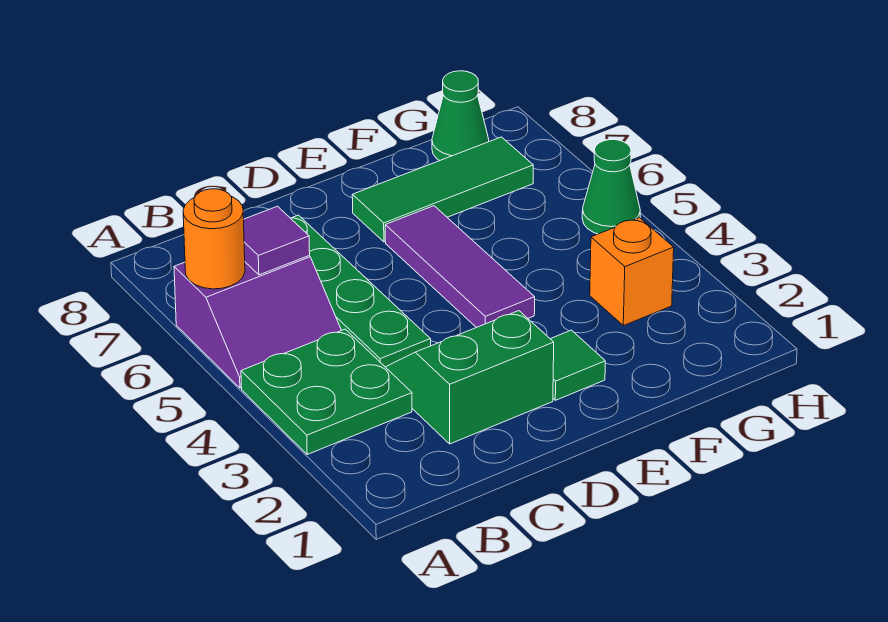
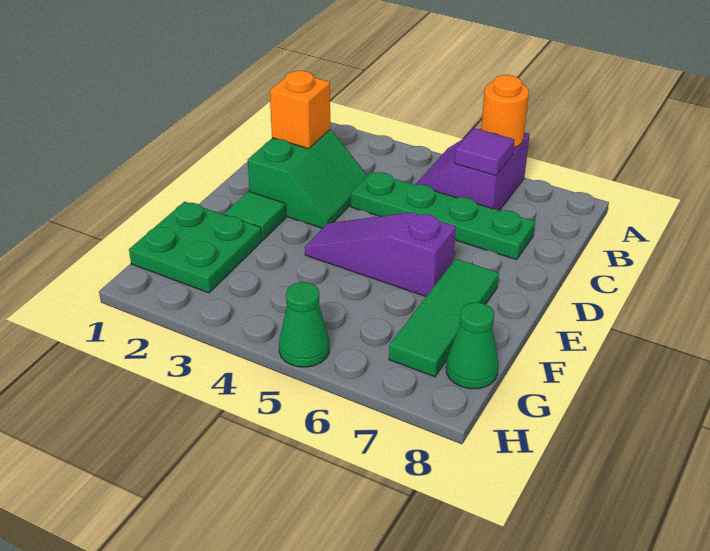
green 2x2 plate [241,329,412,454] -> green 2x2 plate moved to [129,202,261,293]
purple 1x3 tile [385,206,535,328] -> purple 1x3 slope [305,212,456,296]
orange 1x1 brick [590,218,674,326] -> orange 1x1 brick moved to [270,71,330,149]

